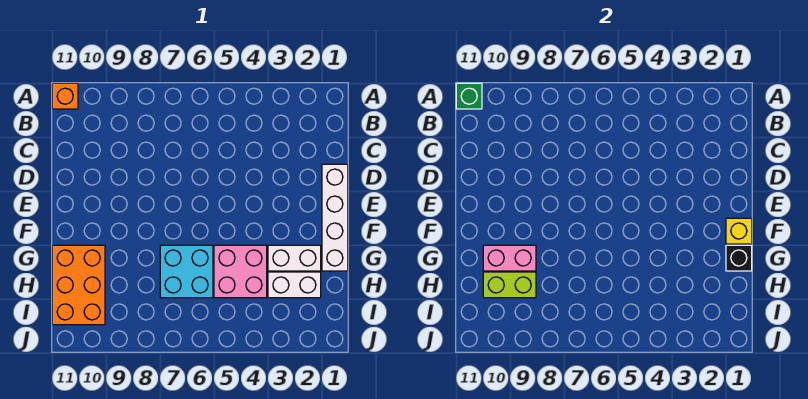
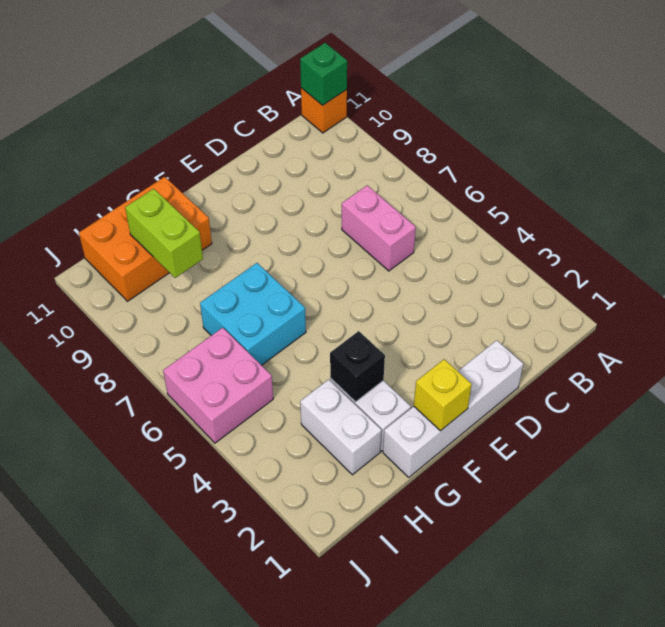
black 1x1 brick [726,245,752,271] -> black 1x1 brick moved to [330,331,385,402]
pink 2x2 brick [214,245,267,298] -> pink 2x2 brick moved to [163,328,273,443]
pink 1x2 brick [483,245,536,271] -> pink 1x2 brick moved to [342,185,416,271]

